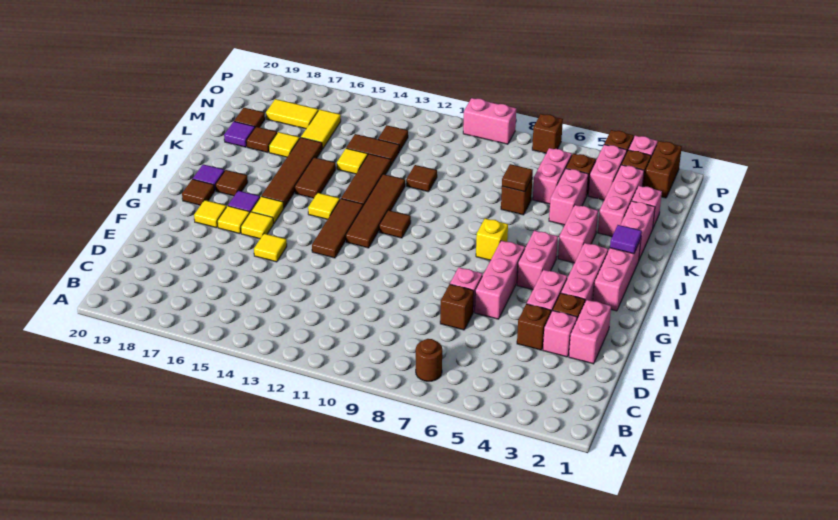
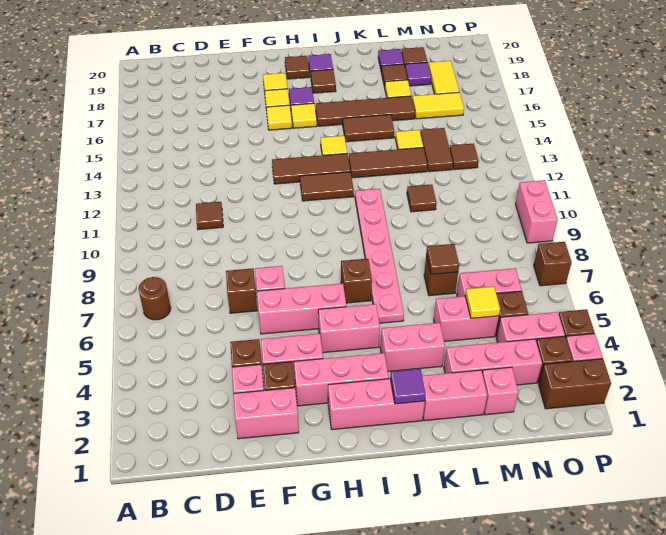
yellow 1x1 tile [254,234,287,262] -> yellow 1x1 tile moved to [465,287,500,318]
brown 1x4 tile [346,174,405,248] -> brown 1x2 tile [300,172,354,201]
yellow 1x1 brick [476,218,508,260] -> brown 1x1 brick [341,259,372,303]
brown 1x1 tile [379,210,411,238] -> brown 1x1 tile moved to [196,202,223,230]
none -> pink 1x6 plate [355,189,404,323]
none -> purple 1x1 tile [405,62,431,86]

